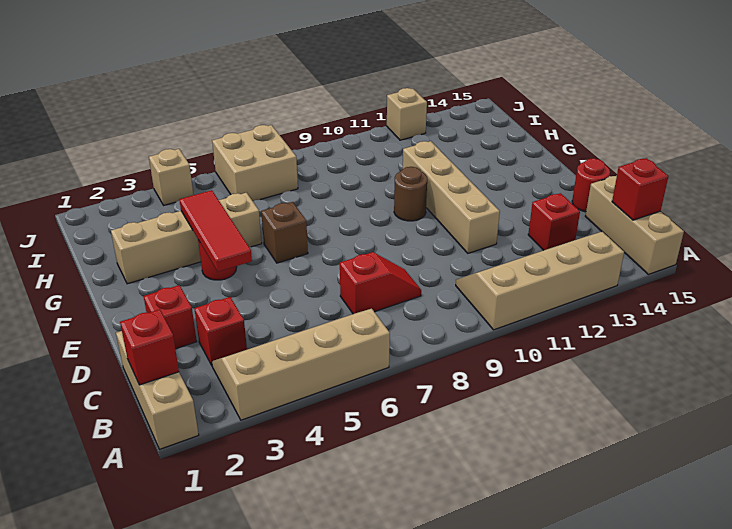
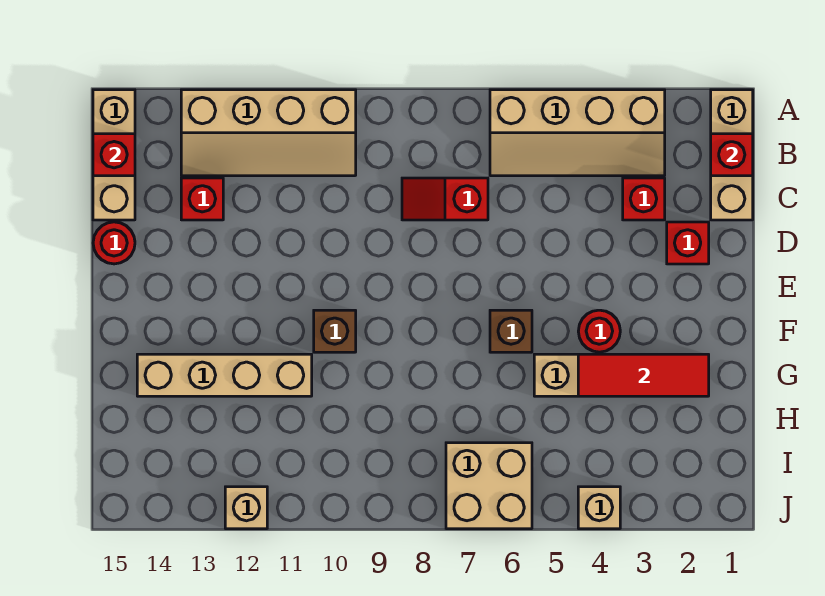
tan 1x4 brick [403,141,500,253] -> tan 1x4 brick turned to [137,354,312,396]
red 1x3 tile [179,190,252,272] -> red 1x3 tile turned to [578,354,709,396]
brown 1x1 round brick [394,167,427,221] -> brown 1x1 brick [314,310,356,352]

